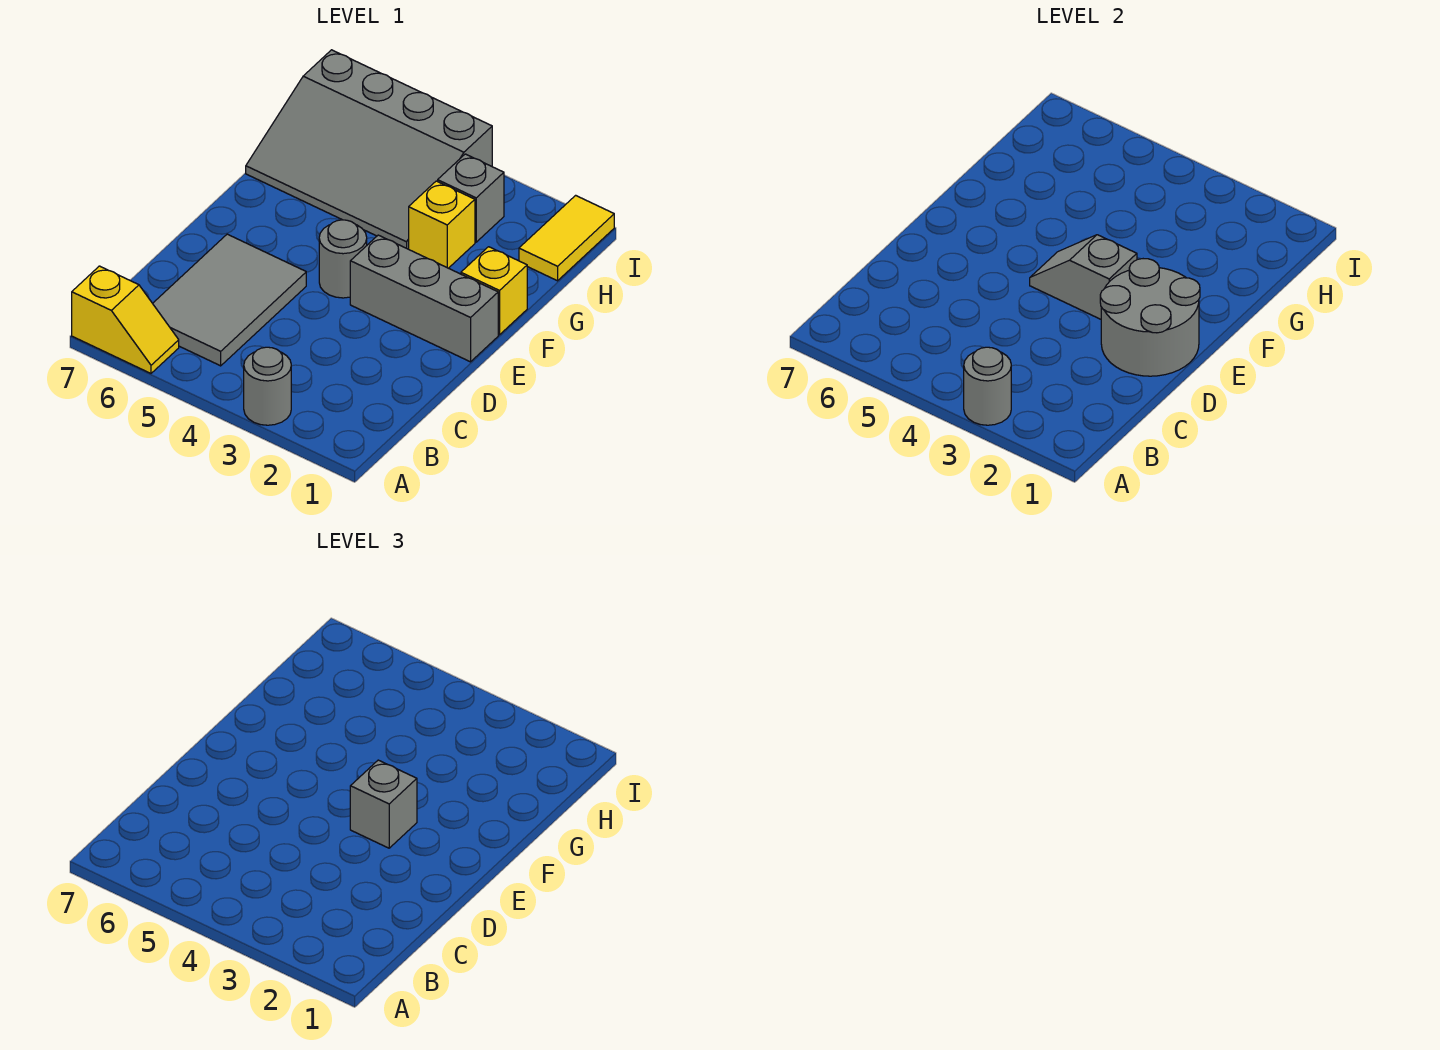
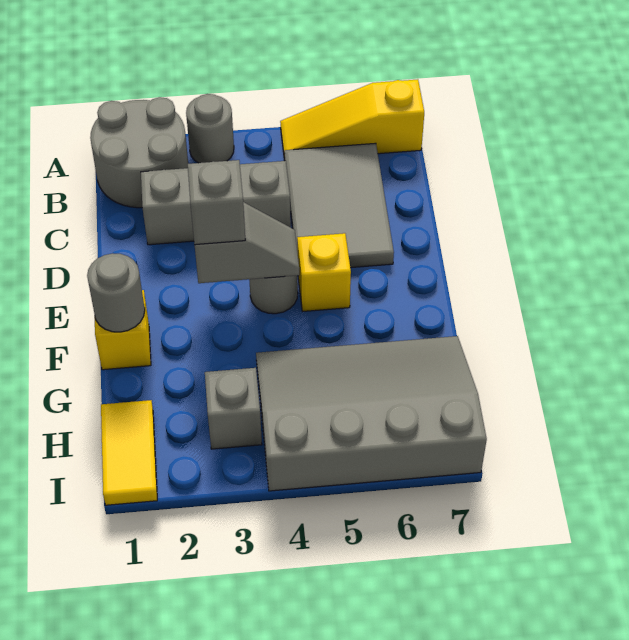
grey 1x1 round brick [964,347,1011,425] -> grey 1x1 round brick moved to [87,253,145,332]
yellow 1x2 slope [72,266,179,373] -> yellow 1x3 slope [280,79,424,160]
grey 2x2 round brick [1100,259,1200,376] -> grey 2x2 round brick moved to [90,97,188,208]
grey 1x3 brick [350,235,498,362] -> grey 1x3 brick moved to [141,161,291,245]
yellow 1x1 brick [409,181,475,268] -> yellow 1x1 brick moved to [297,233,351,311]

